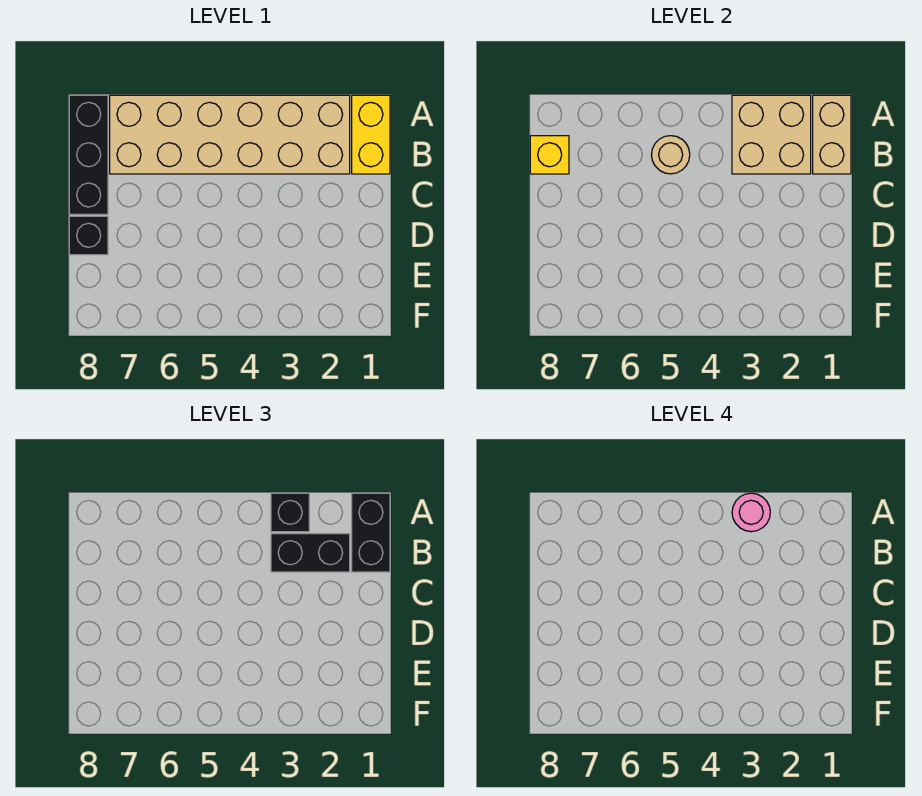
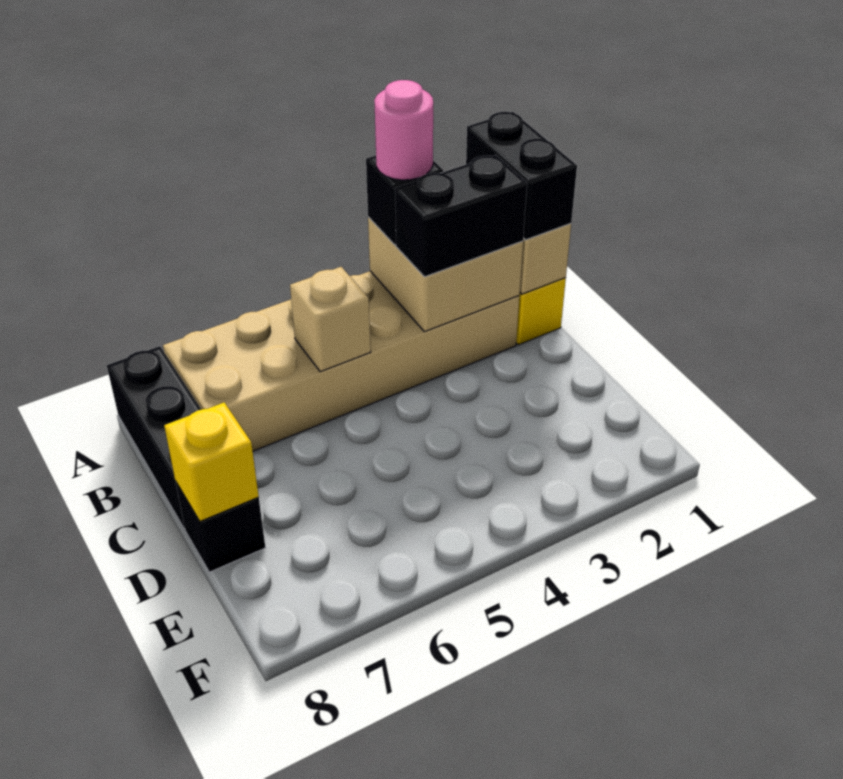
tan 1x1 round brick [651,136,690,174] -> tan 1x1 brick [290,267,371,372]
yellow 1x1 brick [530,136,569,174] -> yellow 1x1 brick moved to [164,402,259,521]

